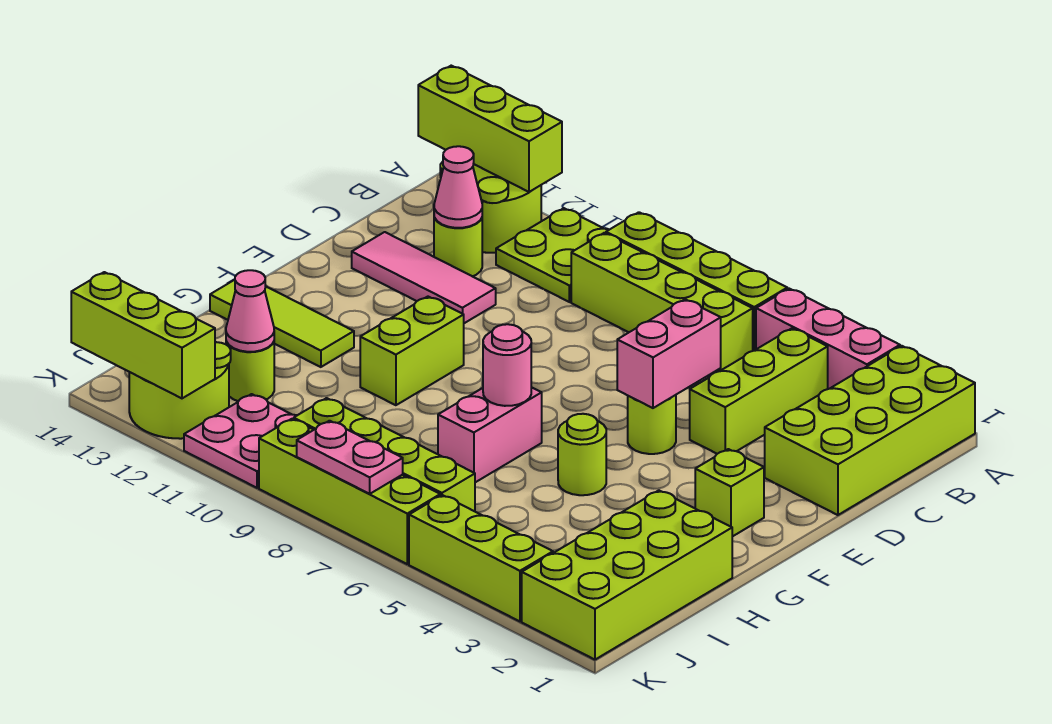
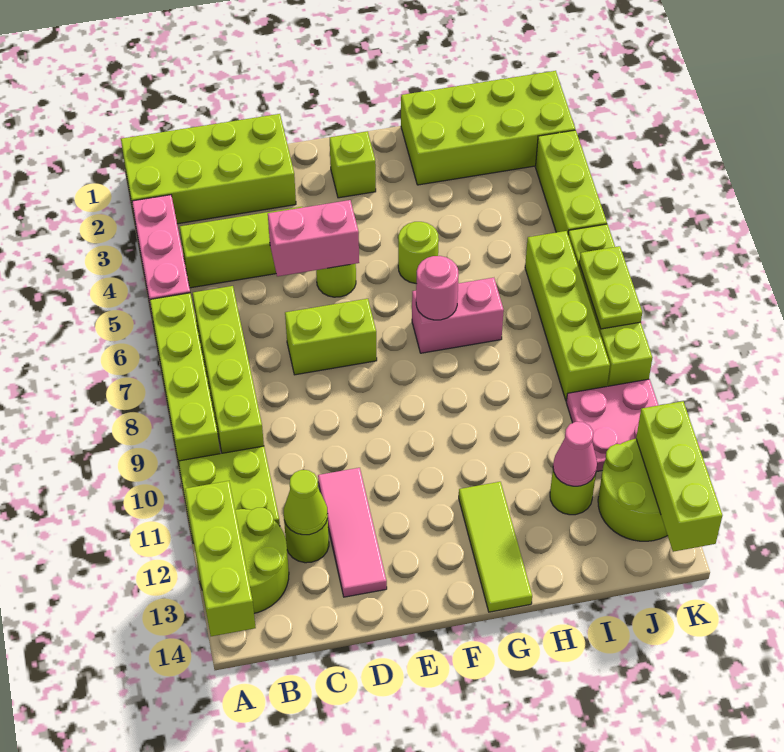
pink 1x1 cone [434,146,482,228] -> lime 1x1 cone [284,470,328,535]
lime 1x2 brick [360,297,464,405] -> lime 1x2 brick moved to [285,299,377,375]
pink 1x2 plate [297,421,403,494] -> lime 1x2 plate [579,246,642,329]

